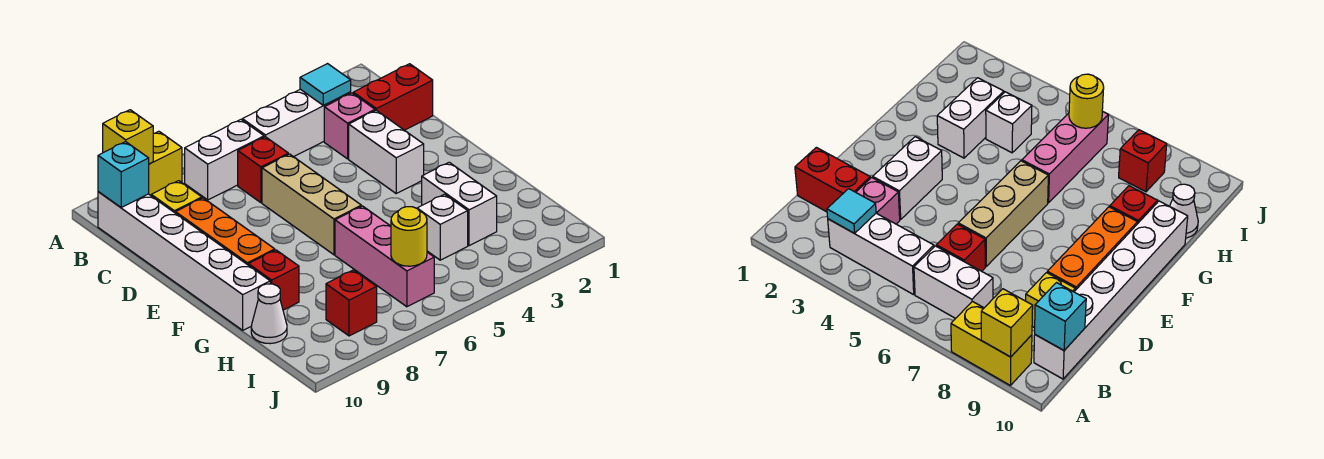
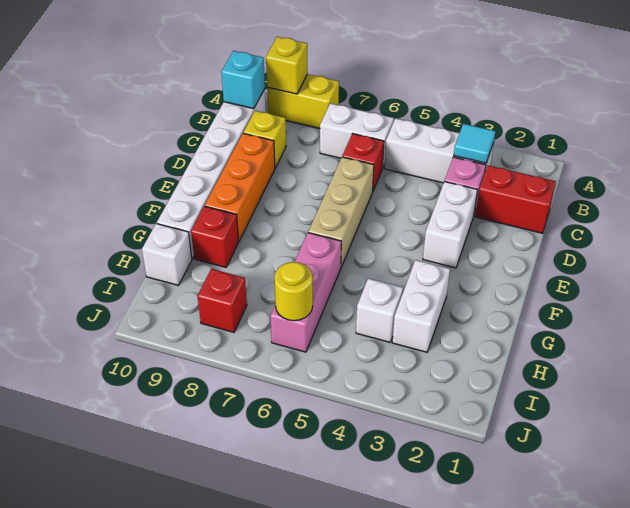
white 1x1 cone [251,284,287,344] -> white 1x1 brick [142,224,192,285]

